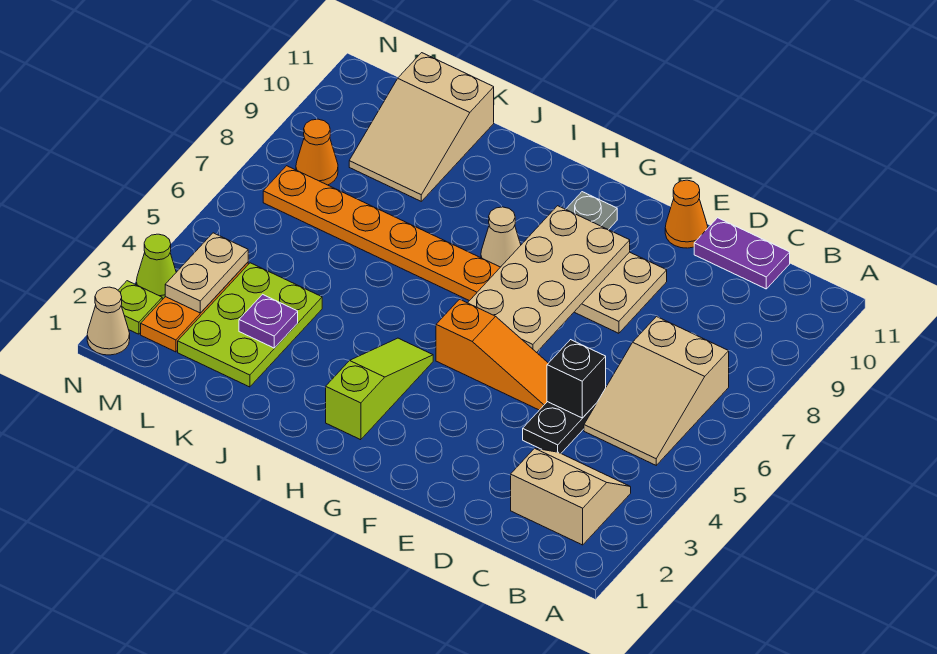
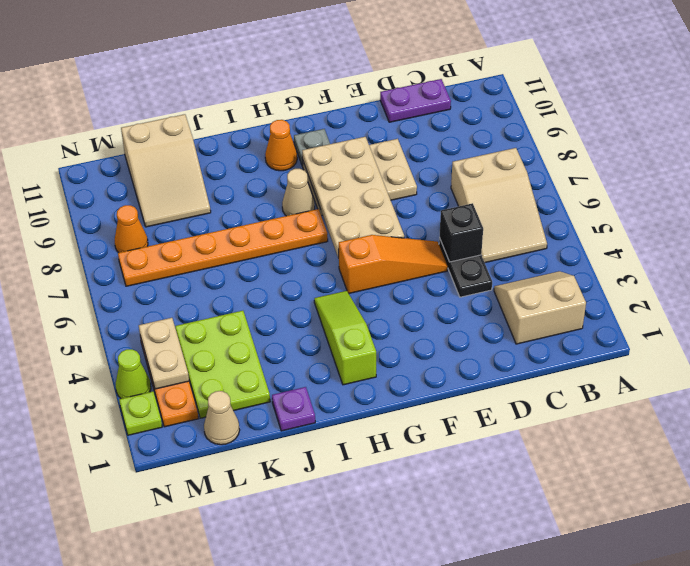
orange 1x1 cone [665,180,708,248] -> orange 1x1 cone moved to [265,120,297,171]
purple 1x1 plate [239,294,298,348] -> purple 1x1 plate moved to [272,387,315,431]
tan 1x1 cone [87,287,130,355] -> tan 1x1 cone moved to [204,391,240,445]

